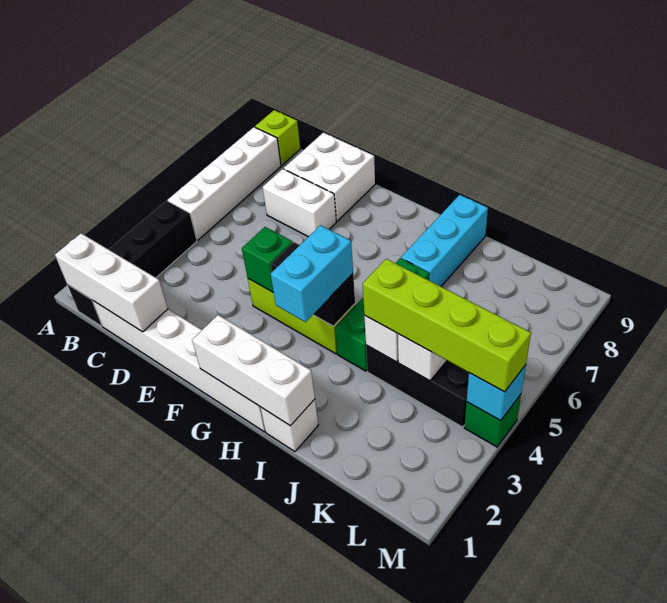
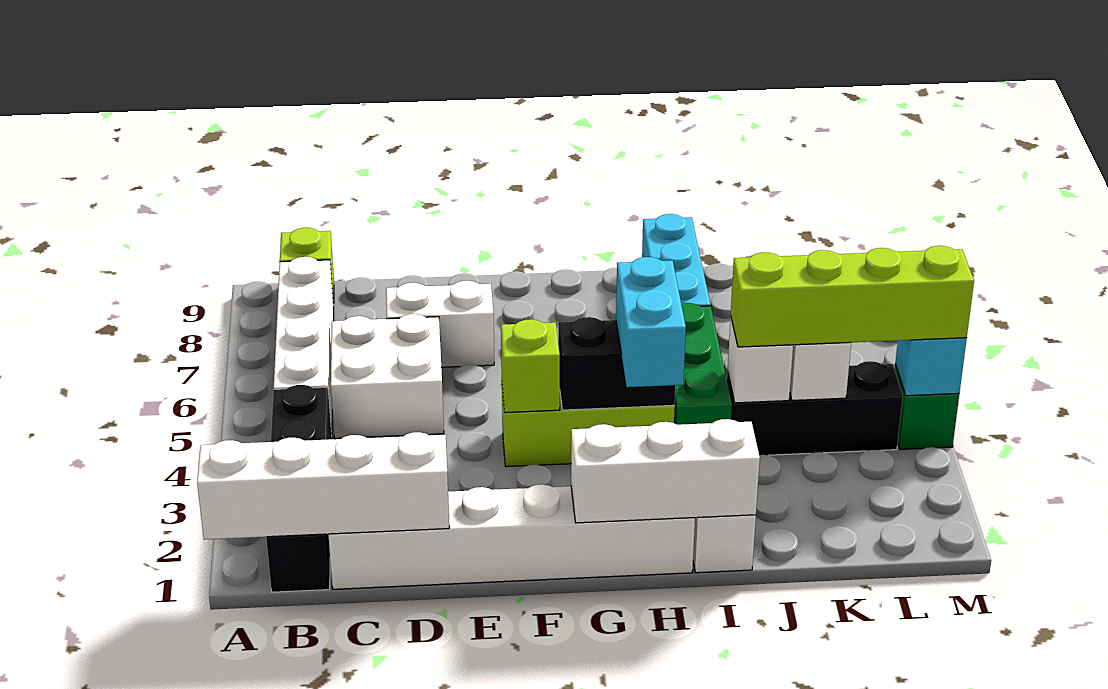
white 1x3 brick [55,233,168,332] -> white 1x4 brick [197,432,449,540]
white 2x2 brick [284,133,375,221] -> white 2x2 brick moved to [331,314,444,439]
green 1x1 brick [242,227,293,293] -> lime 1x1 brick [501,319,560,413]

